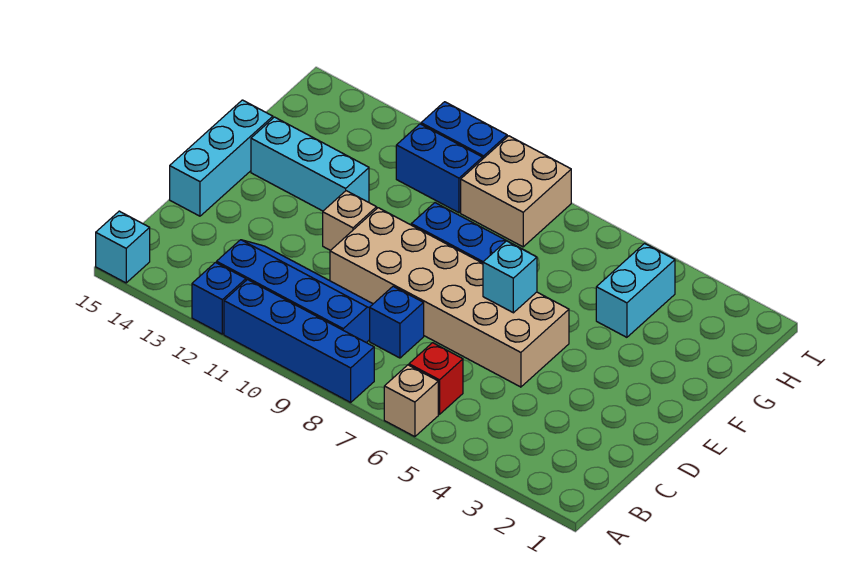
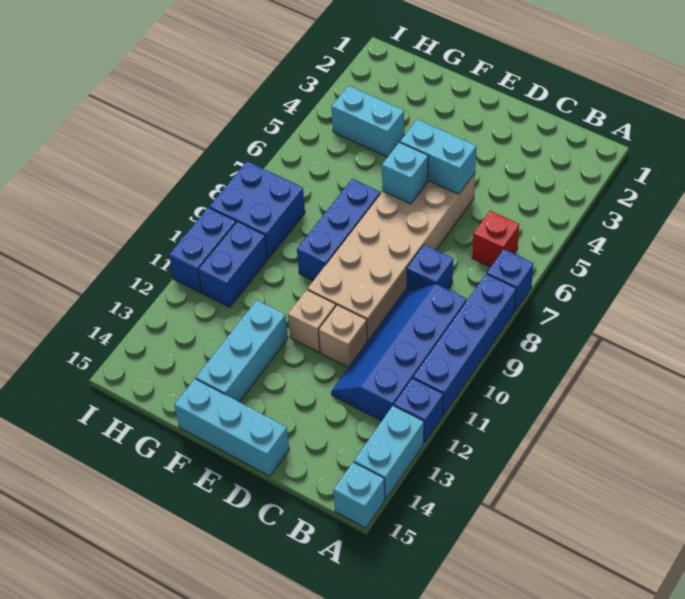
tan 1x1 brick [384,365,438,437] -> tan 1x1 brick moved to [319,305,367,367]
none -> blue 1x1 brick [487,249,534,311]
none -> cyan 1x2 brick [354,406,424,499]
none -> cyan 1x2 brick [400,119,476,194]
tan 2x2 brick [461,136,571,247] -> blue 2x2 brick [209,161,305,258]

